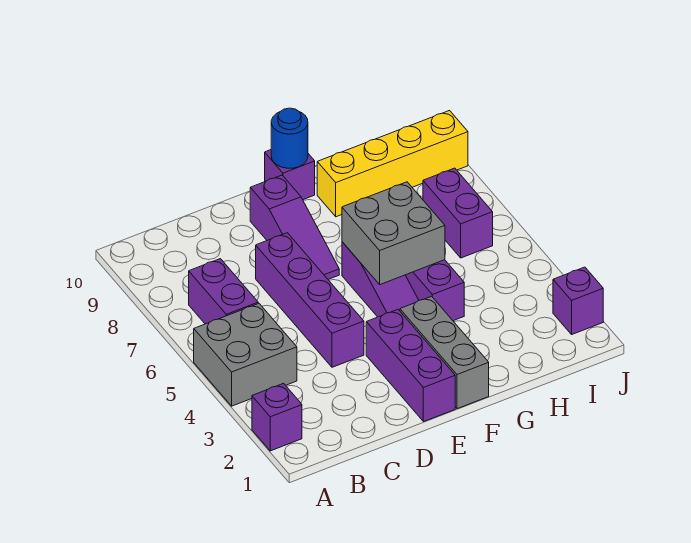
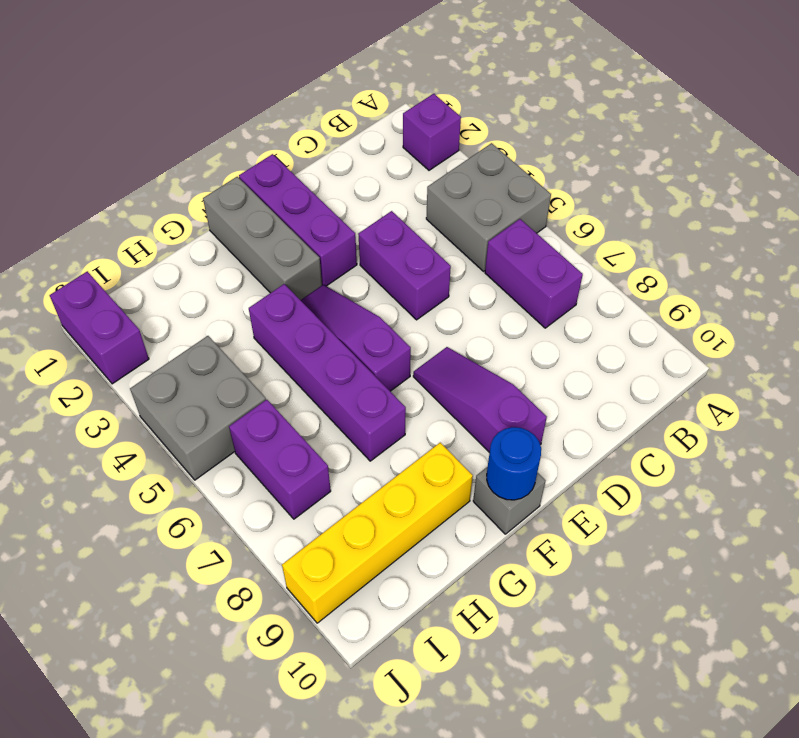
purple 1x4 brick [256,233,364,367] -> purple 1x2 brick [358,211,451,320]
grey 2x2 brick [342,182,445,284] -> grey 2x2 brick moved to [130,336,266,480]
purple 1x1 brick [265,150,315,200] -> grey 1x1 brick [473,467,546,534]
purple 1x1 brick [553,267,603,334] -> purple 1x2 brick [50,271,149,384]

